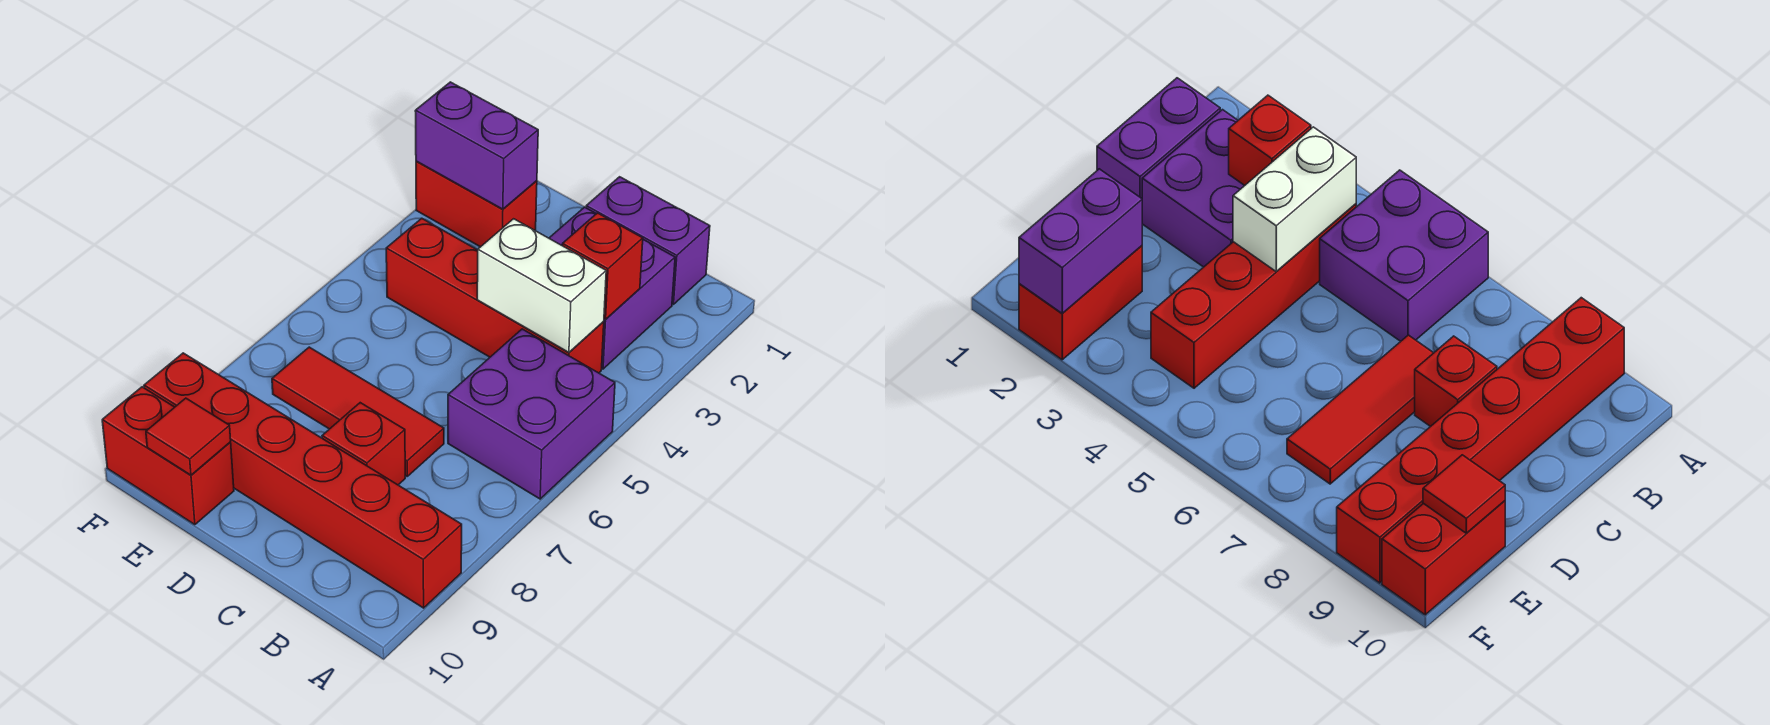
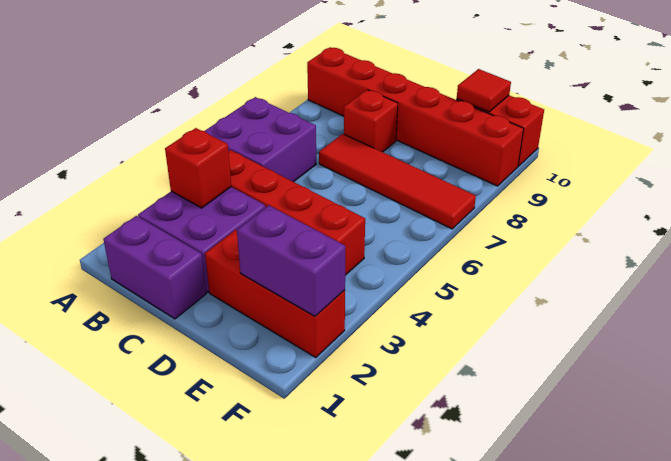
white 1x2 brick [477,219,606,352] -> none
red 1x3 tile [272,347,444,476] -> red 1x4 tile [319,134,476,229]
red 1x2 brick [416,161,537,247] -> red 1x3 brick [205,230,345,358]

